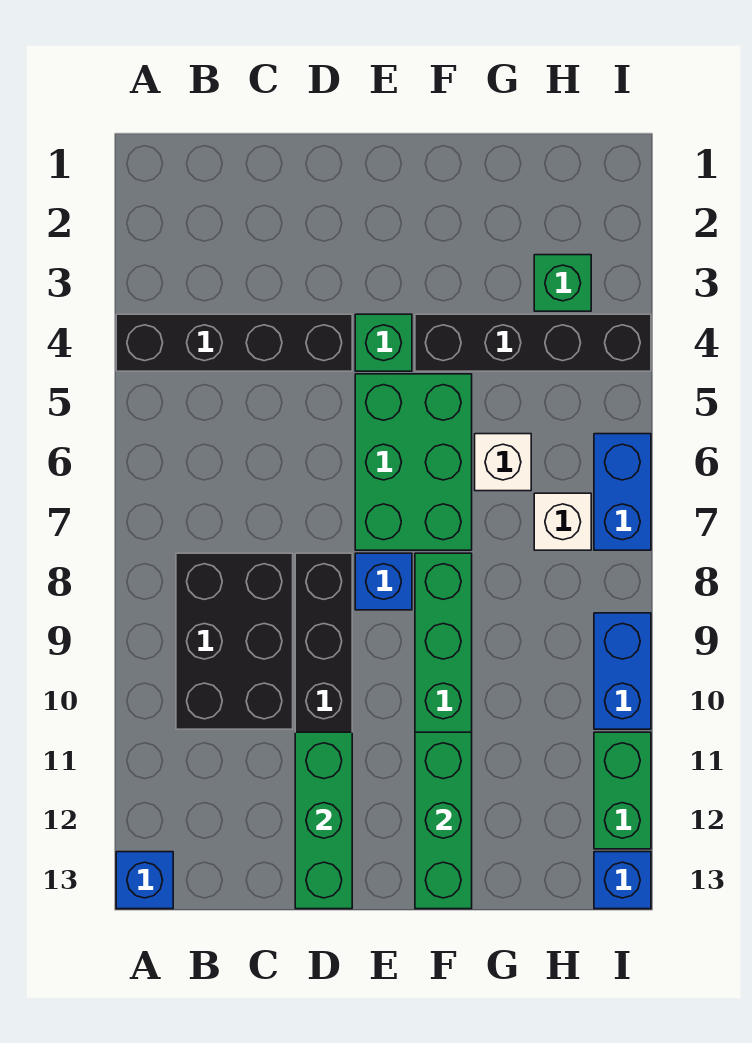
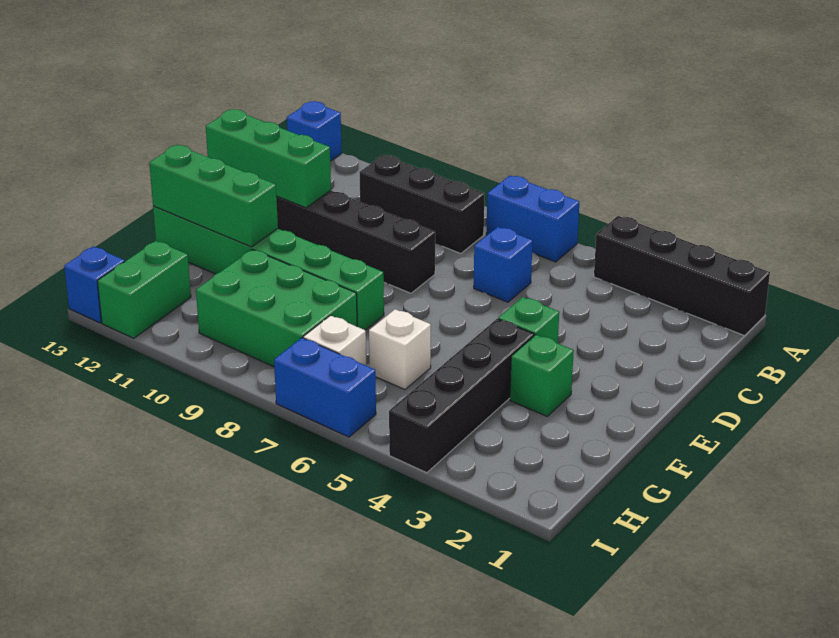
black 1x4 brick [116,314,352,371] -> black 1x4 brick turned to [594,216,770,336]
black 2x3 brick [176,553,293,729] -> black 1x3 brick [359,155,484,254]
green 2x3 brick [355,374,472,550] -> green 2x3 brick moved to [196,249,357,367]
blue 1x1 brick [355,553,412,610] -> blue 1x1 brick moved to [474,227,533,302]
green 1x1 brick [534,255,591,311] -> green 1x1 brick moved to [510,335,574,416]
blue 1x2 brick [594,613,651,729] -> blue 1x2 brick moved to [486,176,579,262]
green 1x2 brick [594,732,651,849] -> green 1x2 brick turned to [98,241,191,338]

